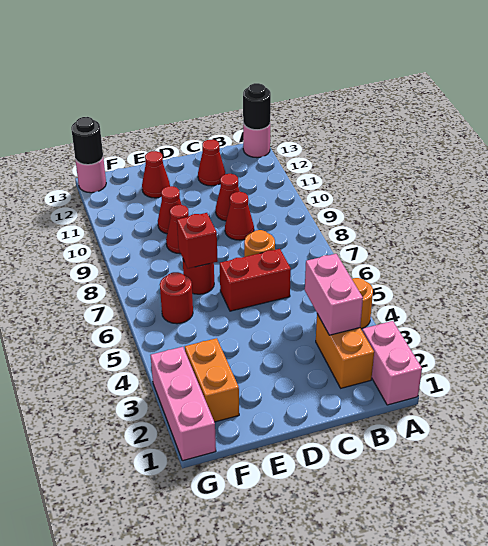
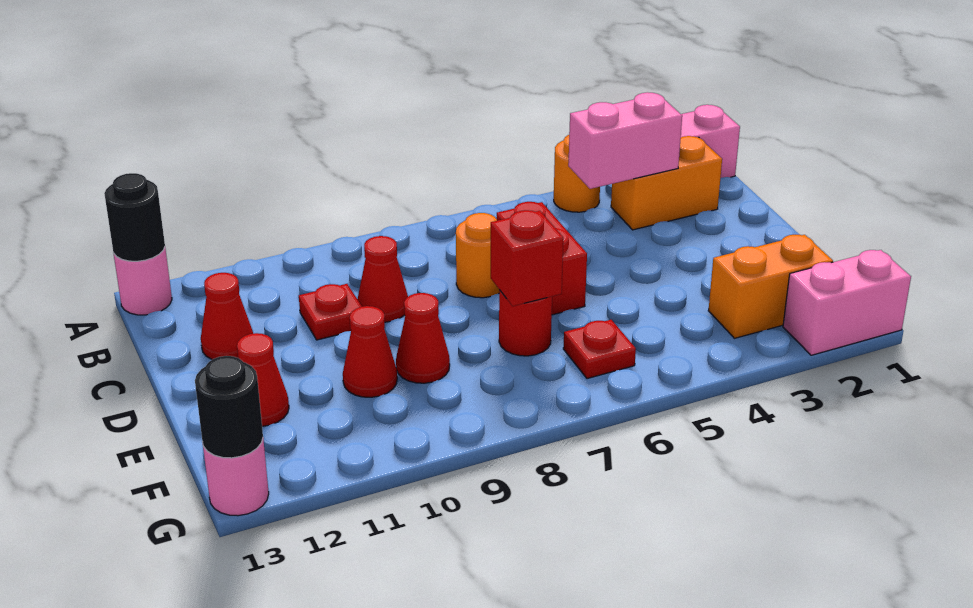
red 1x1 cone [216,174,240,221] -> red 1x1 plate [299,284,362,340]
red 1x1 round brick [160,272,193,324] -> red 1x1 plate [563,320,636,379]
pink 1x3 brick [151,347,216,461] -> pink 1x2 brick [783,250,911,355]

